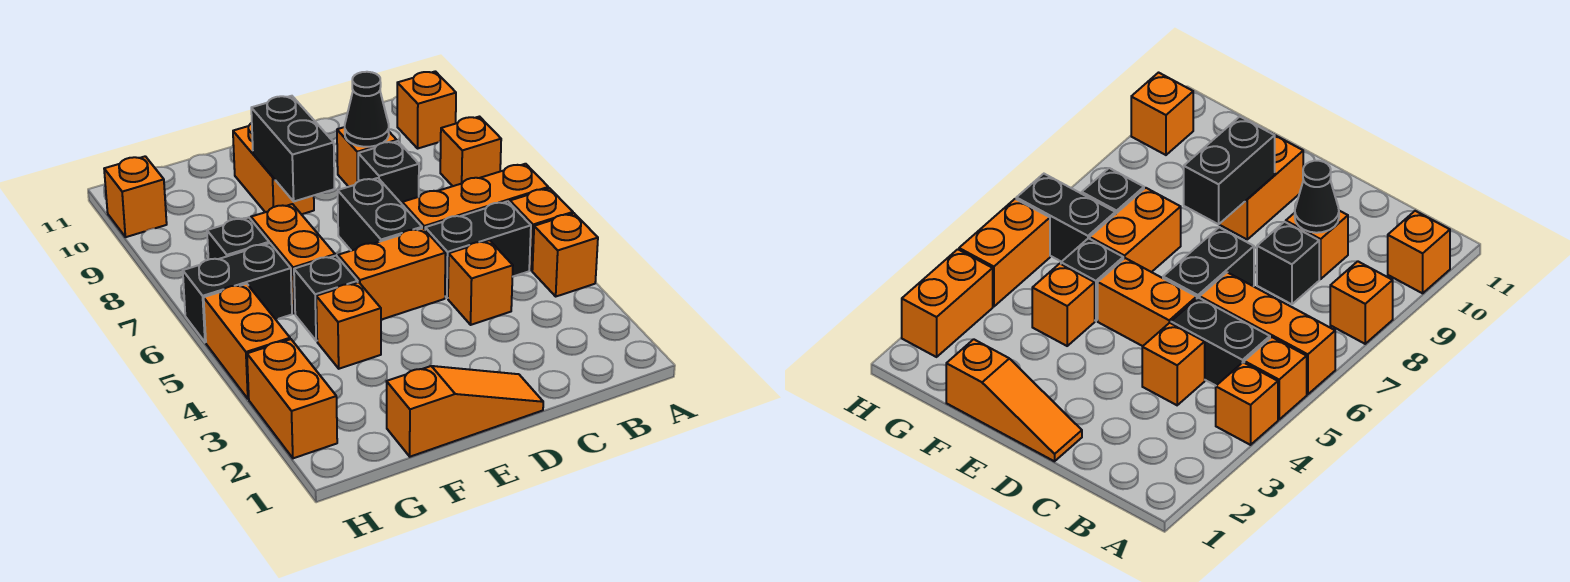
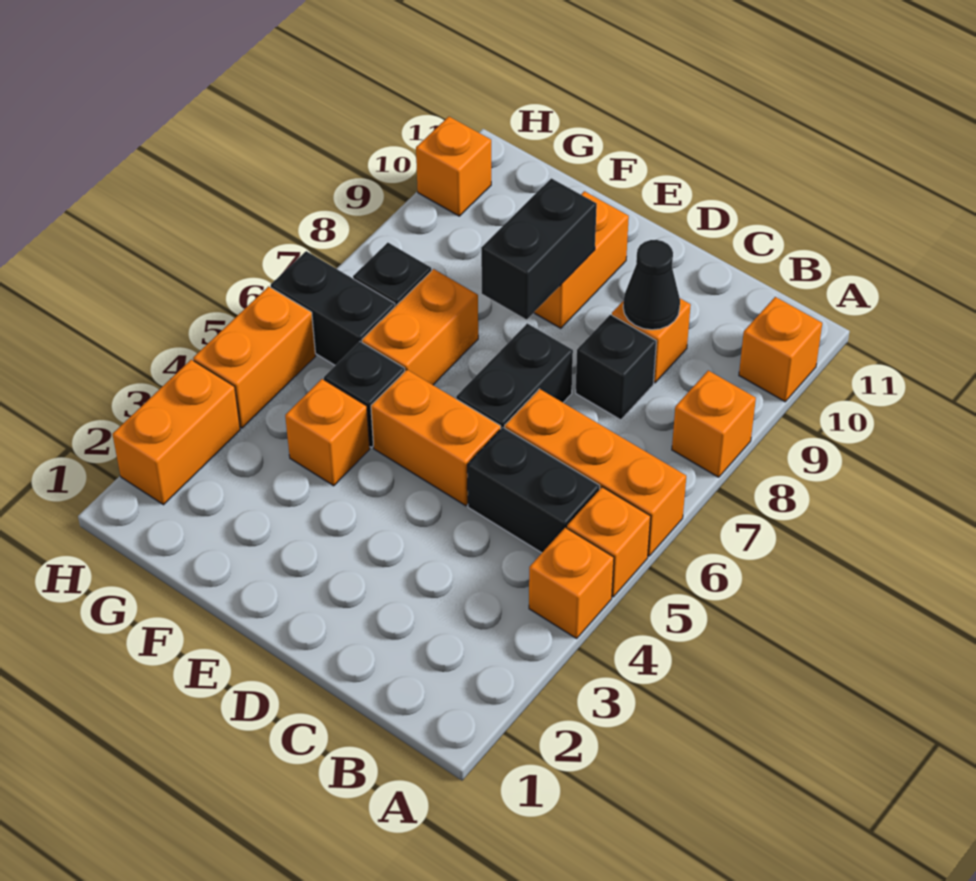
orange 1x1 brick [448,240,513,325] -> none
orange 1x3 slope [386,366,543,457] -> none

